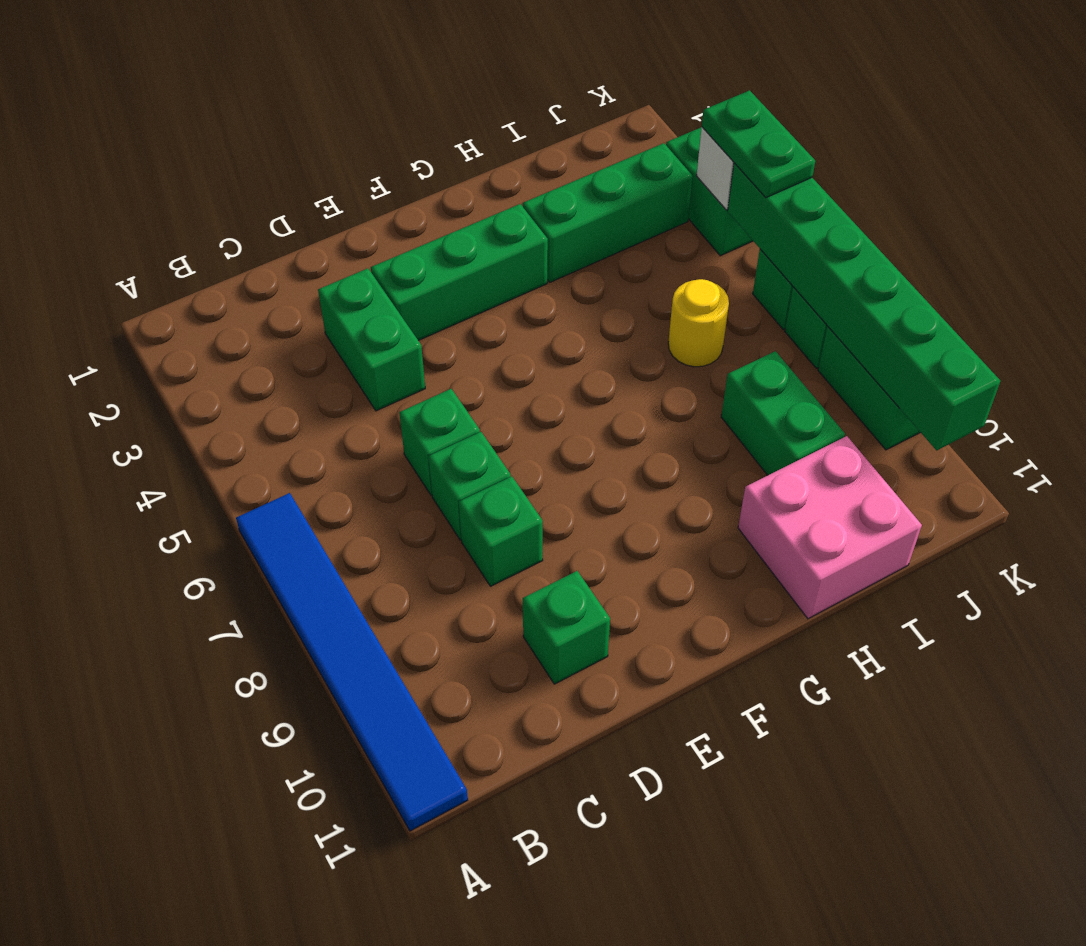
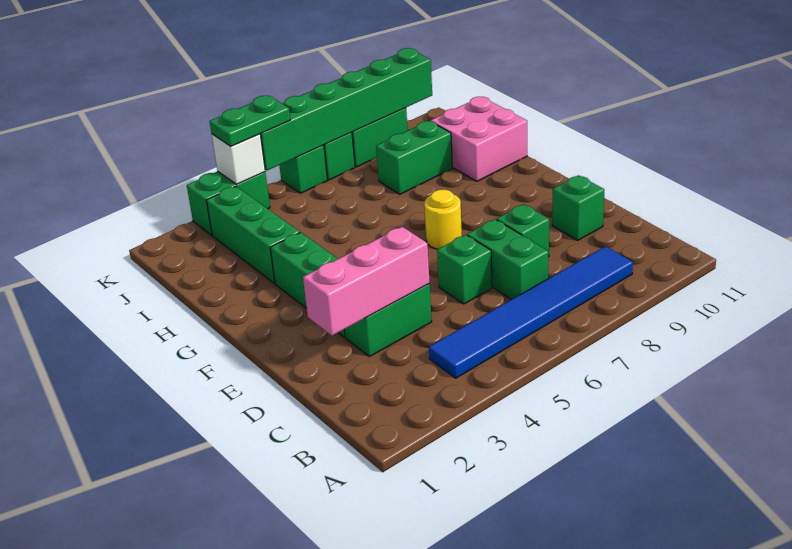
blue 1x6 tile [236,493,468,831] -> blue 1x6 tile moved to [429,246,633,378]
none -> pink 1x3 brick [303,227,430,336]
green 1x1 brick [429,432,511,540] -> green 1x2 brick [467,219,548,300]
yellow 1x1 round brick [668,279,729,367] -> yellow 1x1 round brick moved to [424,190,462,249]

